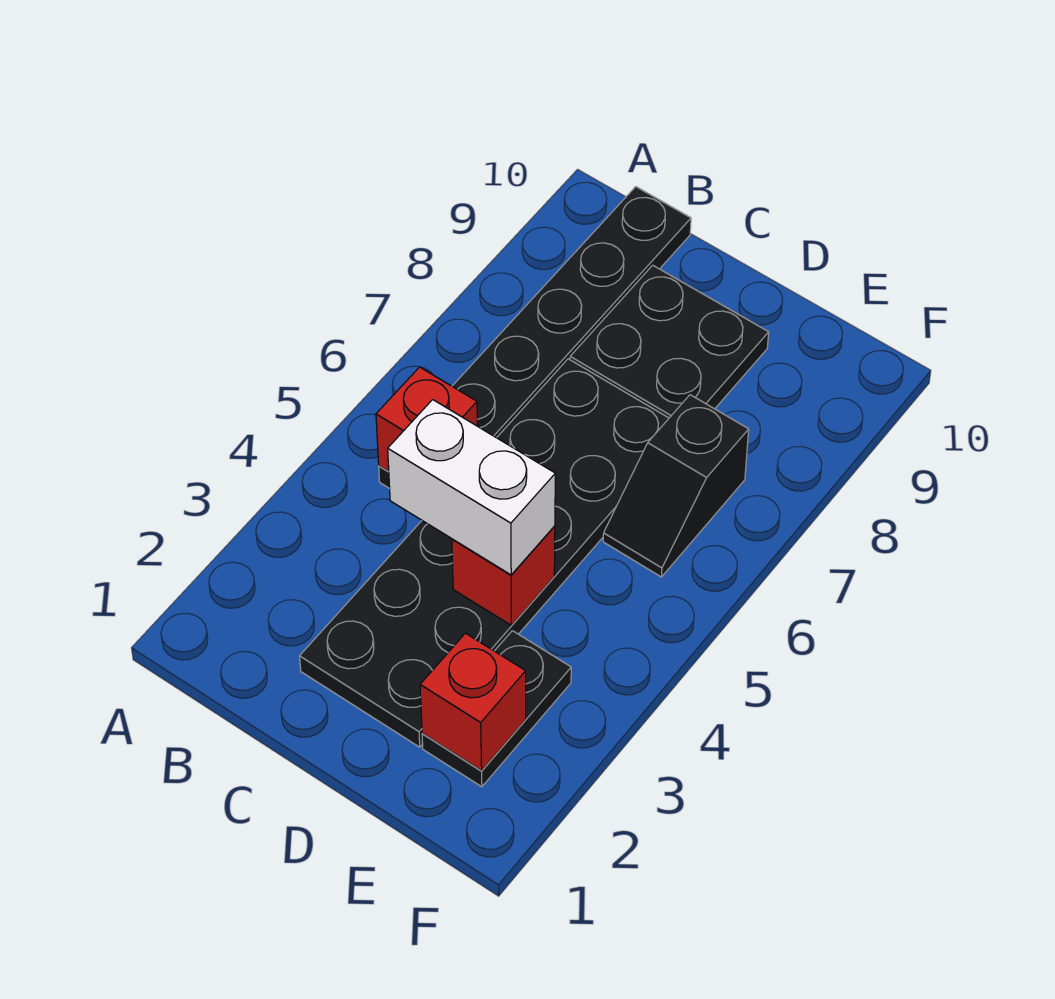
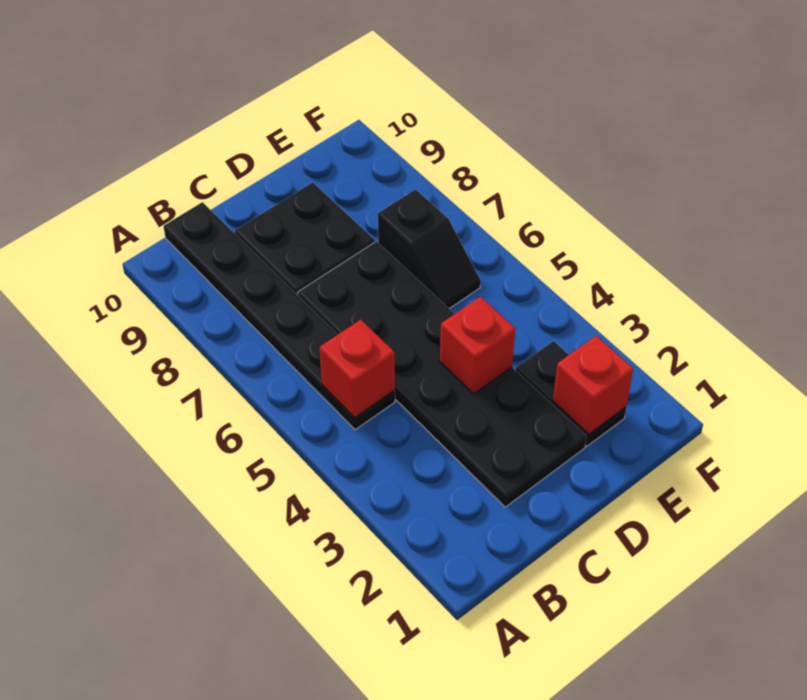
white 1x2 brick [388,400,555,575] -> none

